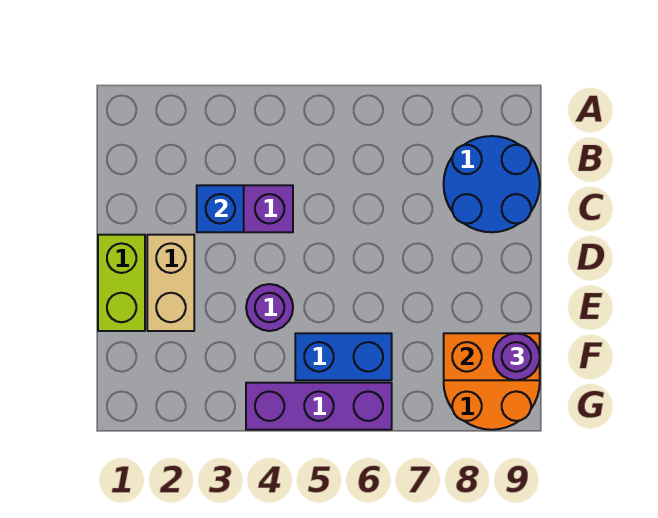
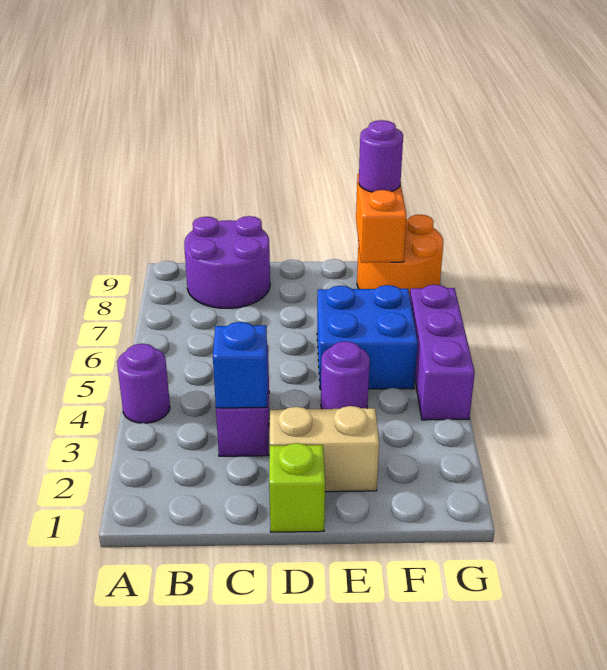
none -> purple 1x1 round brick [117,344,170,423]
blue 2x2 round brick [444,136,540,232] -> purple 2x2 round brick [184,216,270,308]
lime 1x2 brick [98,235,145,331] -> lime 1x1 brick [269,443,325,532]
blue 1x2 brick [295,333,392,380] -> blue 2x2 brick [317,285,418,390]

